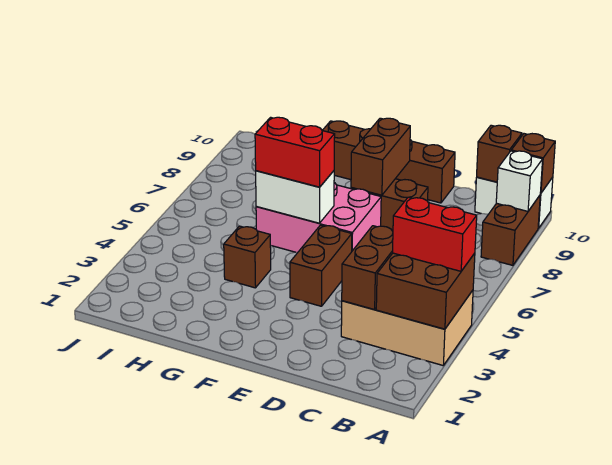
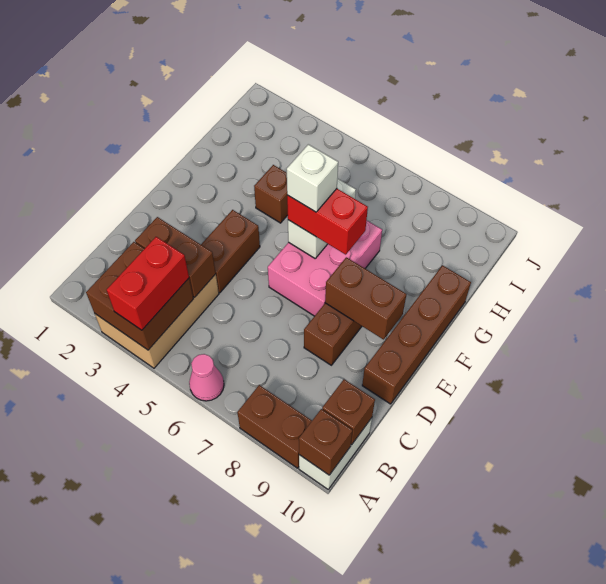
none -> pink 1x1 cone [189,354,224,401]
white 1x1 brick [496,151,543,211] -> white 1x1 brick moved to [287,144,338,212]
brown 1x2 brick [290,225,352,306] -> brown 1x2 brick turned to [201,210,260,293]
red 1x2 brick [255,117,335,187] -> red 1x2 brick turned to [287,189,368,255]

